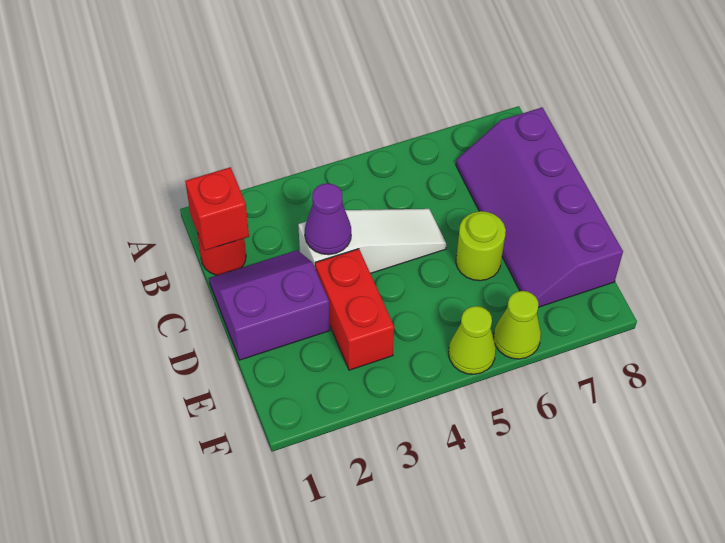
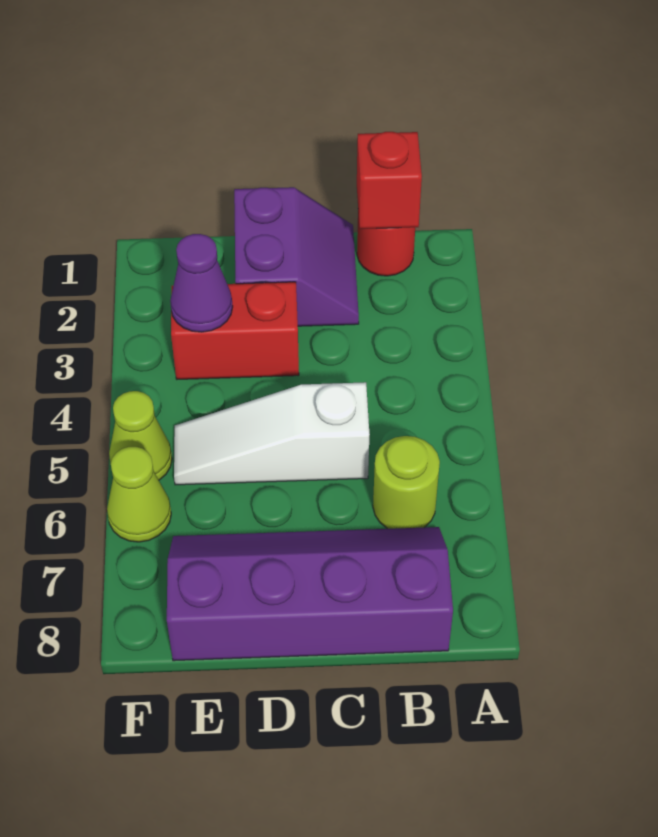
white 1x3 slope [298,209,446,273] -> white 1x3 slope turned to [174,382,370,485]
purple 1x1 cone [305,183,351,255] -> purple 1x1 cone moved to [170,234,233,332]
lime 1x1 round brick [456,211,506,281] -> lime 1x1 round brick moved to [373,436,440,529]

